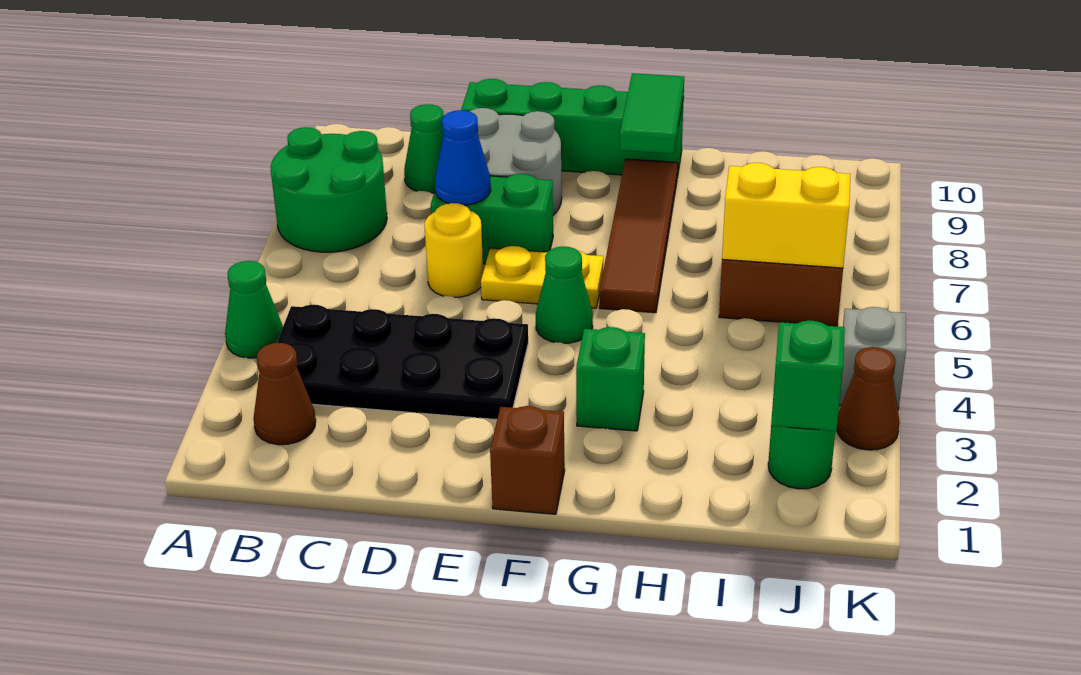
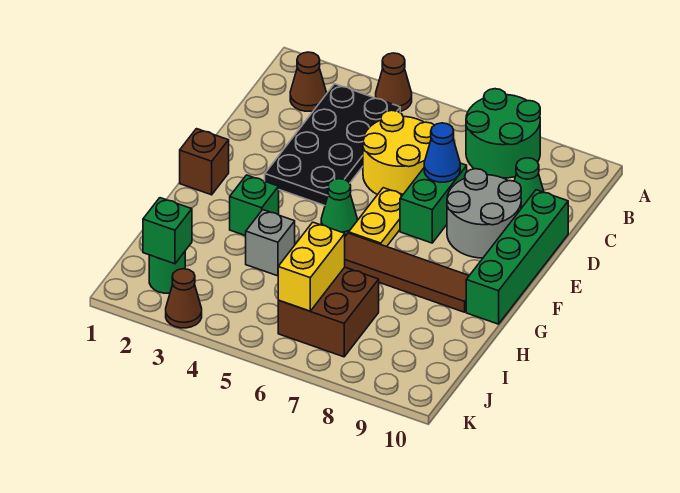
green 1x1 cone [225,261,283,358] -> brown 1x1 cone [376,53,412,111]
yellow 1x1 round brick [425,203,483,297] -> yellow 2x2 round brick [363,110,434,195]
green 1x2 tile [620,73,684,154] -> none
grey 1x1 brick [839,307,906,410] -> grey 1x1 brick moved to [246,210,295,276]

